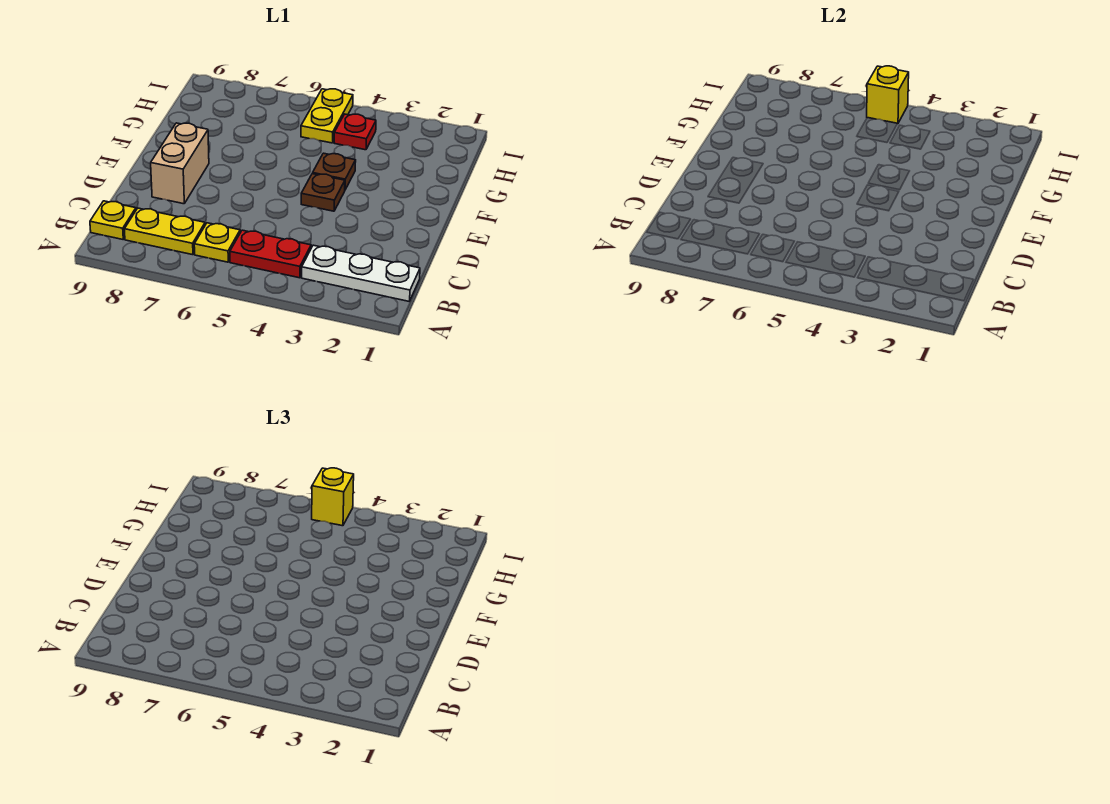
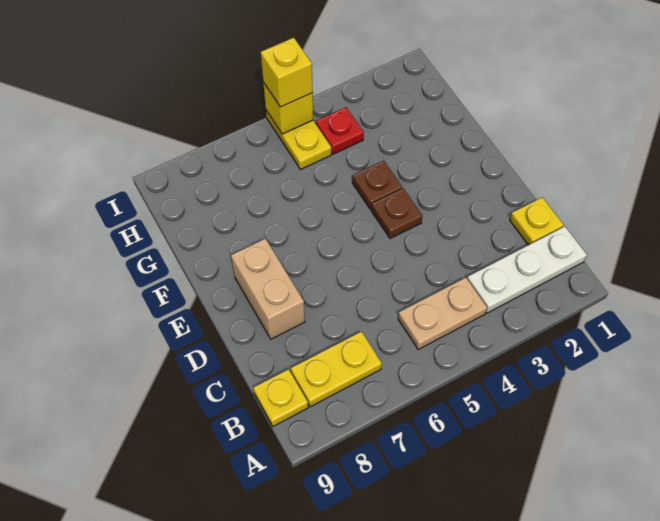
red 1x2 plate [230,230,311,278] -> tan 1x2 plate [398,278,487,349]
yellow 1x1 plate [194,223,240,262] -> yellow 1x1 plate moved to [510,197,564,245]

